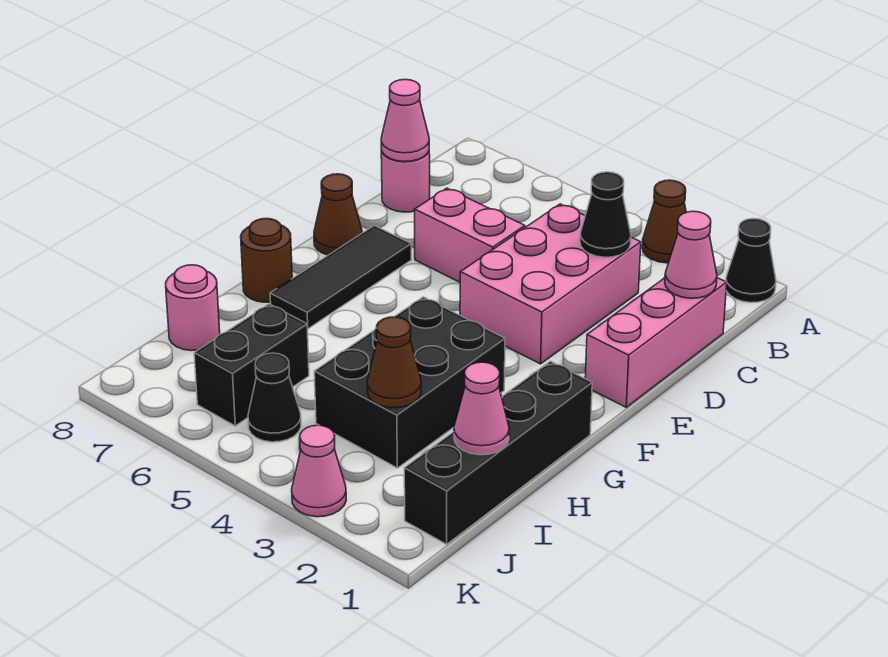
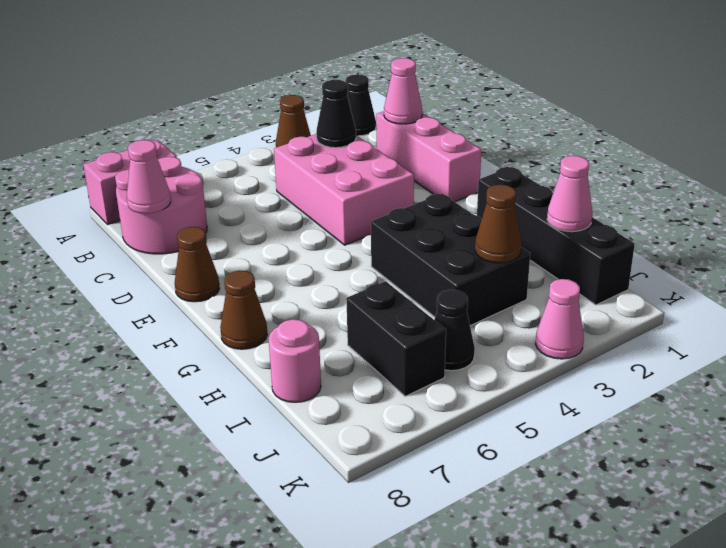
pink 1x1 round brick [381,149,430,212] -> pink 2x2 round brick [115,157,207,254]
pink 1x2 brick [414,188,525,282] -> pink 1x2 brick moved to [83,140,177,224]
black 1x3 tile [270,225,411,329] -> none
brown 1x1 round brick [241,218,292,302] -> brown 1x1 cone [220,270,268,349]

